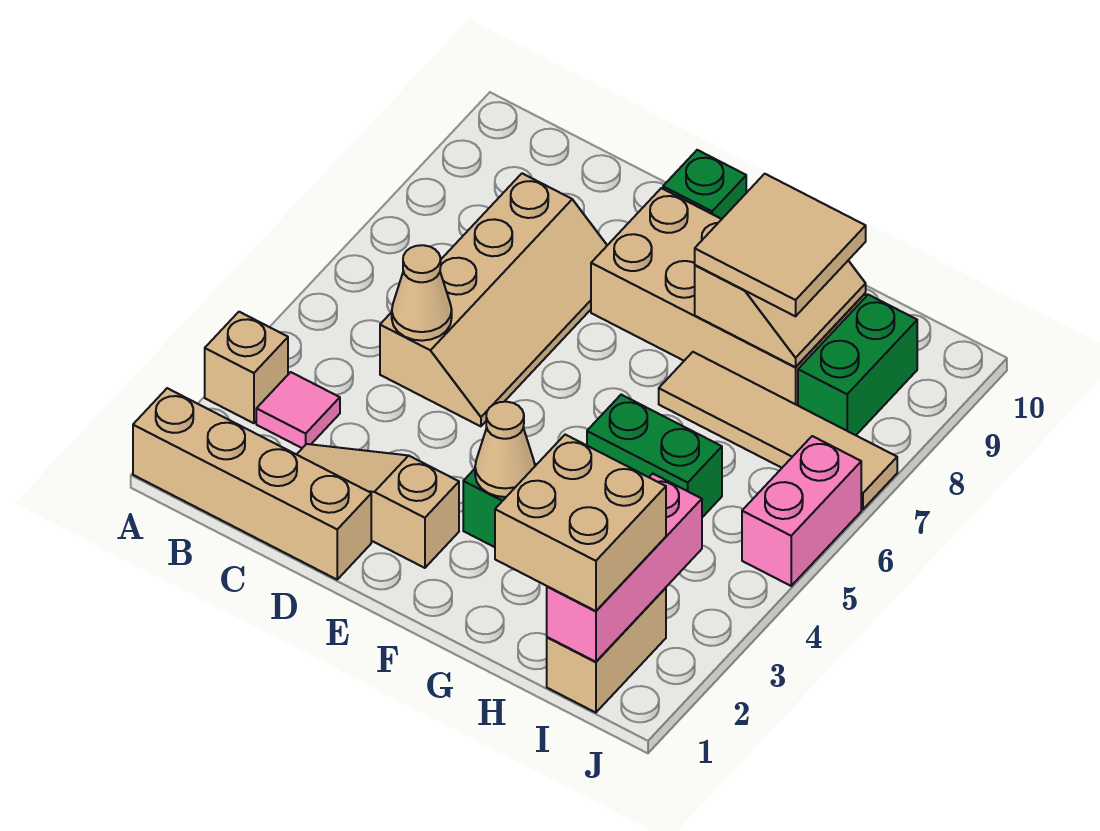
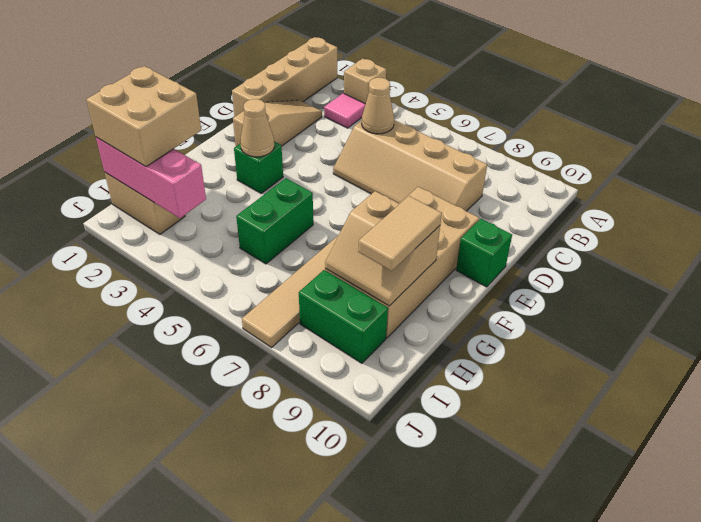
tan 2x2 tile [695,174,866,316] -> tan 1x2 tile [358,196,442,271]
pink 1x2 brick [742,436,861,586] -> none

